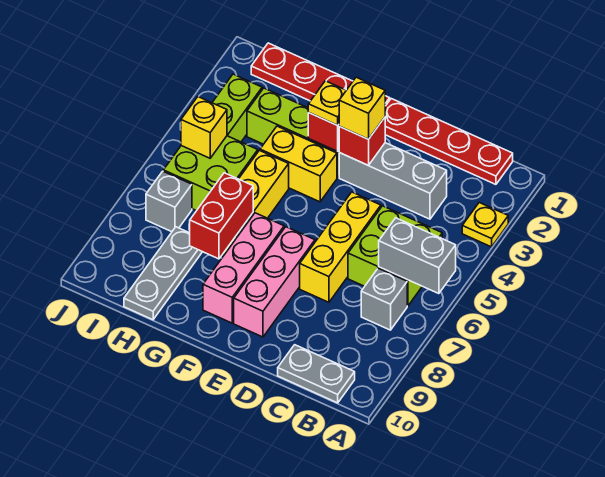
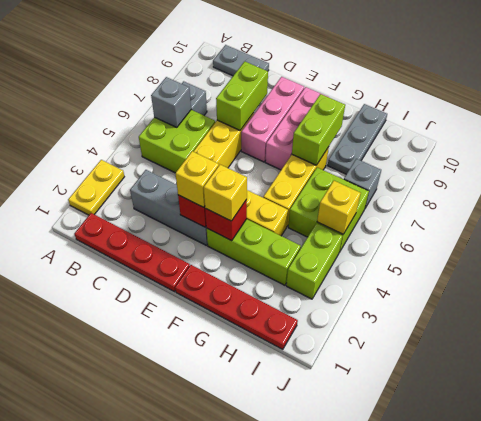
yellow 1x1 plate [462,203,508,247] -> yellow 1x2 plate [68,160,124,215]
grey 1x2 brick [379,218,456,294] -> grey 1x1 brick [151,77,191,127]
none -> lime 1x2 brick [216,61,268,130]
yellow 1x1 plate [308,81,346,125] -> yellow 1x1 brick [204,165,247,221]
red 1x2 brick [190,173,253,259] -> lime 1x2 brick [292,94,345,165]

